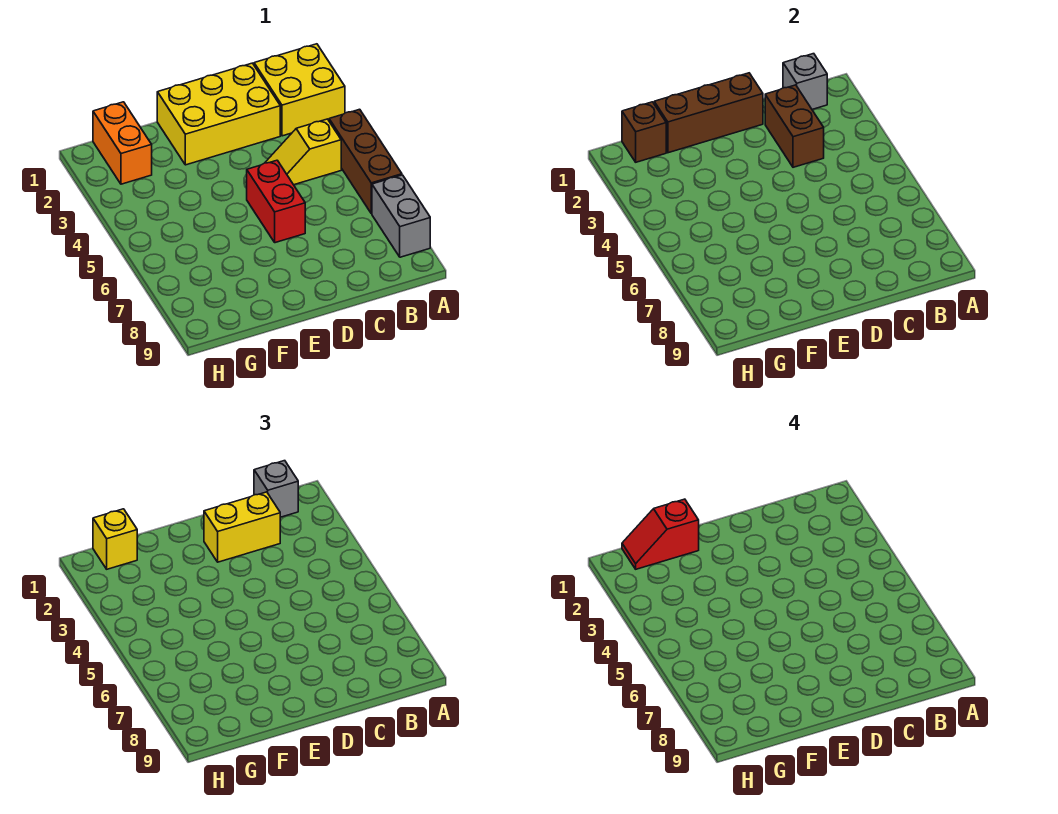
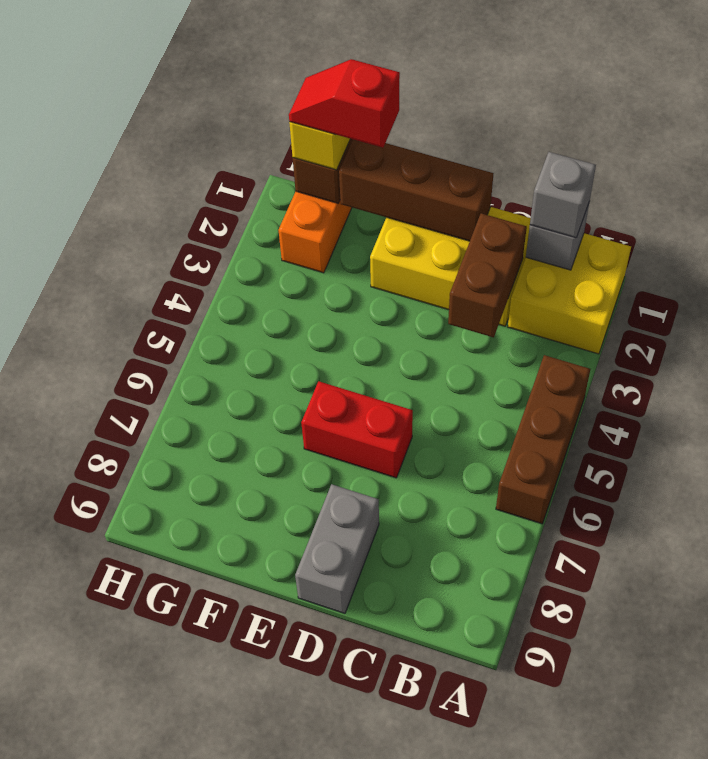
grey 1x2 brick [372,175,430,257] -> grey 1x2 brick moved to [295,484,379,613]
yellow 1x2 slope [265,119,341,185] -> none
yellow 1x2 brick [204,492,280,562] -> none
red 1x2 brick [247,160,305,243] -> red 1x2 brick turned to [301,381,413,478]

